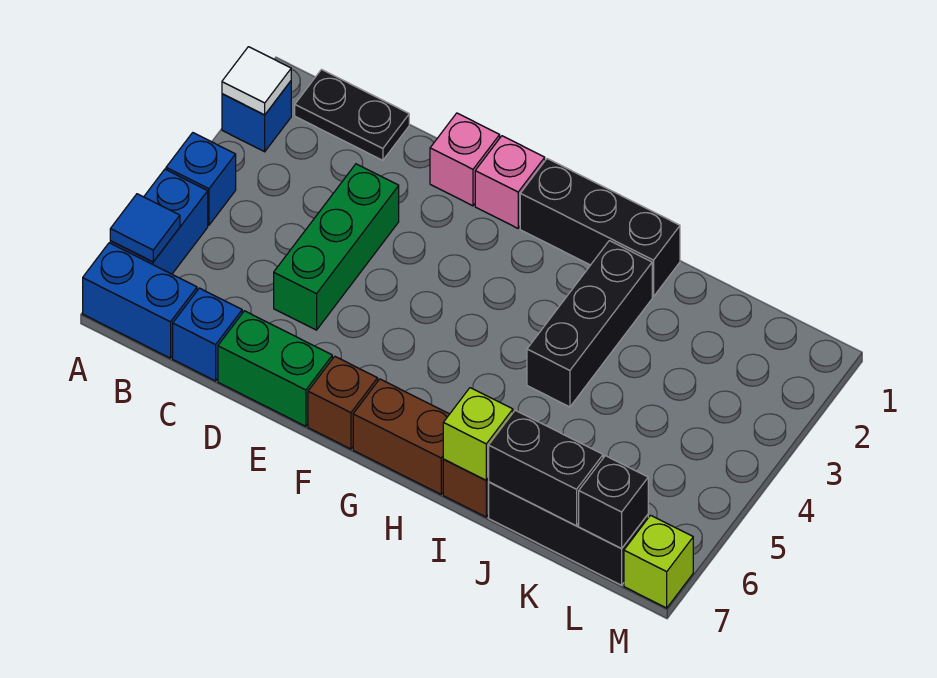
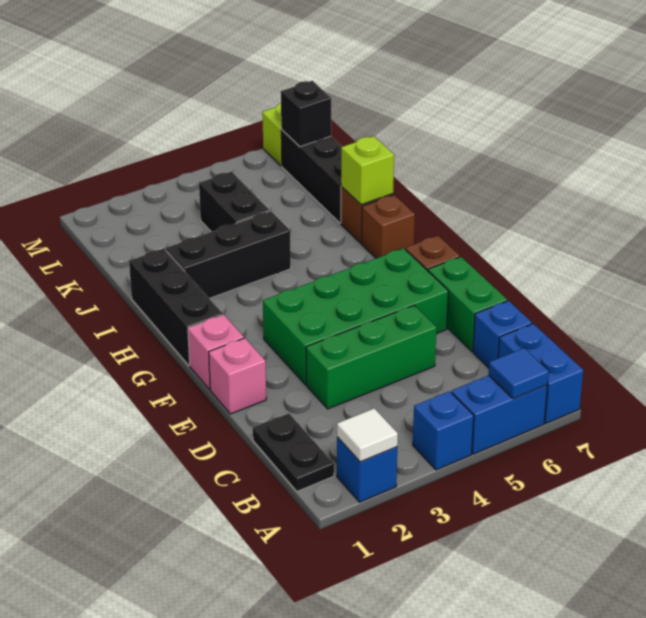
none -> green 2x4 brick [263,248,448,385]
brown 1x2 brick [353,379,449,494] -> brown 1x1 brick [362,195,415,258]
black 1x2 brick [489,410,603,526] -> black 1x2 brick moved to [199,172,270,232]

